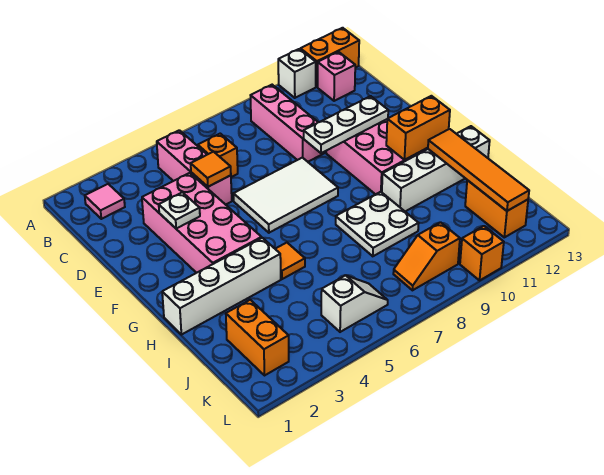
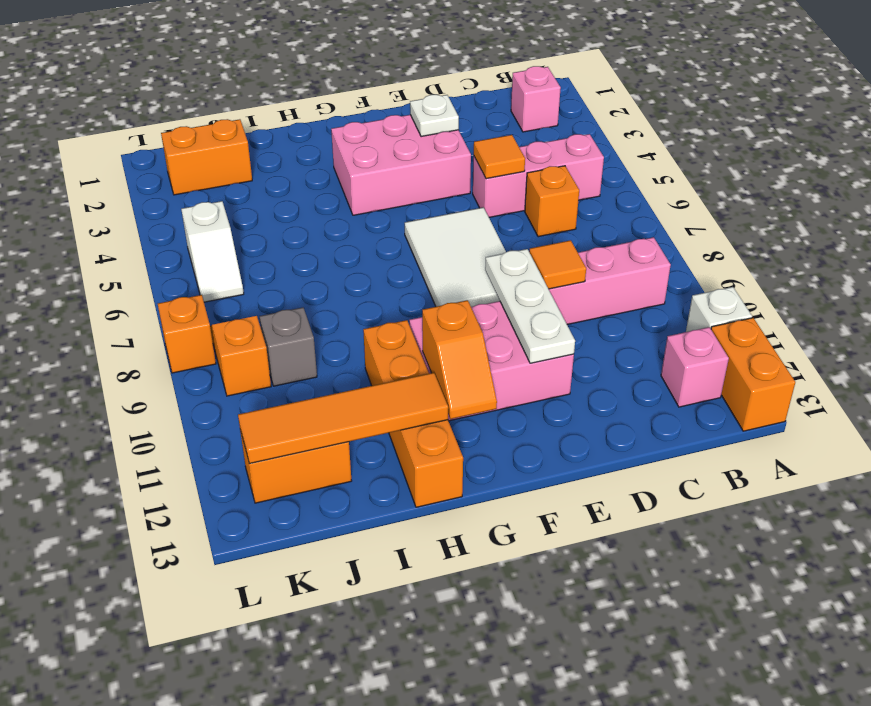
pink 1x1 tile [85,184,125,219] -> pink 1x1 brick [511,66,561,132]
pink 2x4 brick [142,173,262,273] -> pink 2x3 brick [331,115,471,215]
orange 1x2 brick [386,96,450,160] -> orange 1x2 slope [422,300,497,419]
white 1x4 brick [162,238,281,335] -> none
orange 1x1 tile [276,243,305,279] -> orange 1x1 tile moved to [529,240,586,289]
white 2x2 plate [336,192,419,256] -> none
white 1x4 brick [382,126,490,211] -> orange 1x4 brick [363,320,463,507]
none -> grey 1x1 brick [259,308,317,386]
orange 1x1 brick [460,226,504,280] -> orange 1x1 brick moved to [158,295,216,373]

